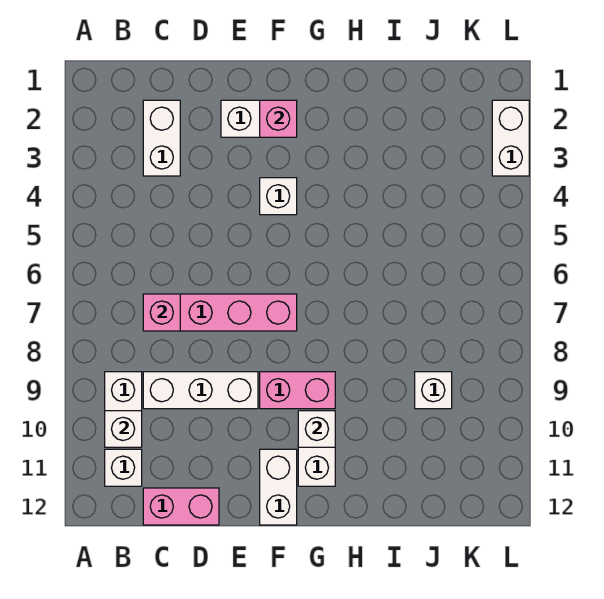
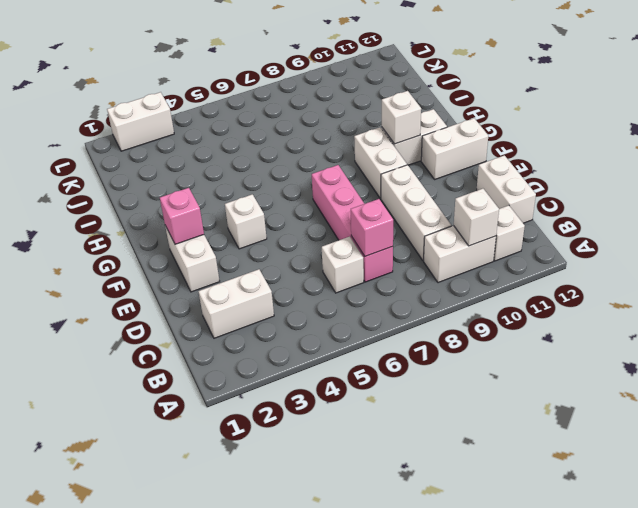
pink 1x2 brick [143,488,219,525] -> white 1x2 brick [477,155,536,223]
pink 1x2 brick [260,372,335,409] -> white 1x2 brick [354,127,407,199]
white 1x1 brick [415,372,452,409] -> white 1x1 brick moved to [322,237,364,293]

